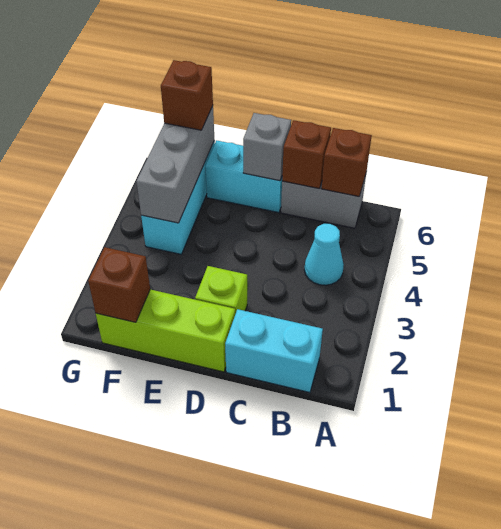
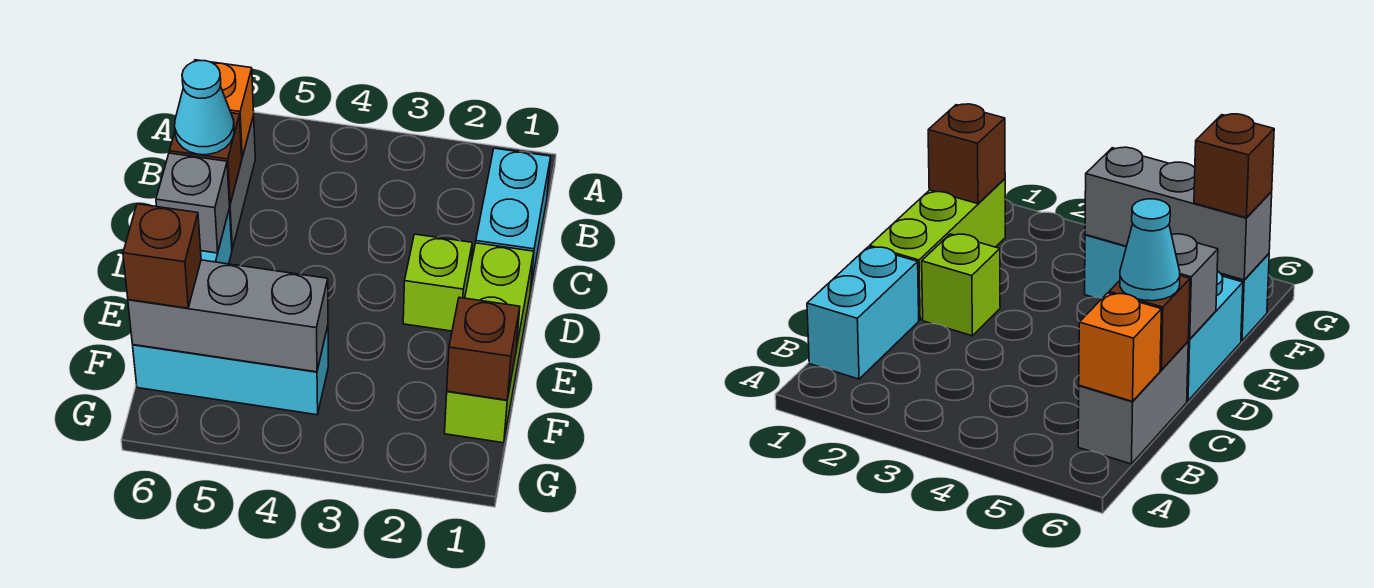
cyan 1x1 cone [304,224,344,285] -> cyan 1x1 cone moved to [175,61,234,155]
brown 1x1 brick [322,128,372,197] -> orange 1x1 brick [194,60,254,157]

